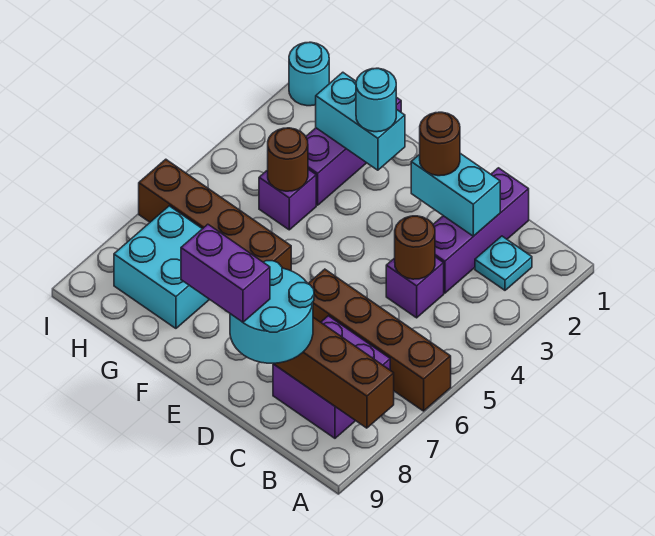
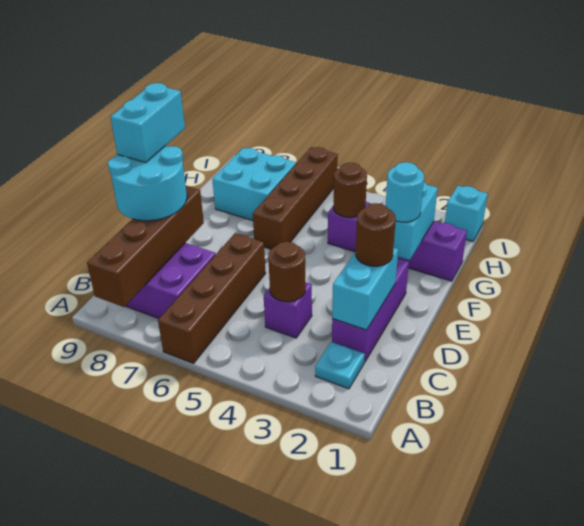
purple 1x3 brick [433,168,529,293] -> purple 1x3 brick turned to [332,258,409,362]
purple 1x2 brick [181,224,270,322] -> cyan 1x2 brick [111,83,185,163]
cyan 1x1 round brick [289,42,329,106] -> cyan 1x1 brick [445,186,488,241]

